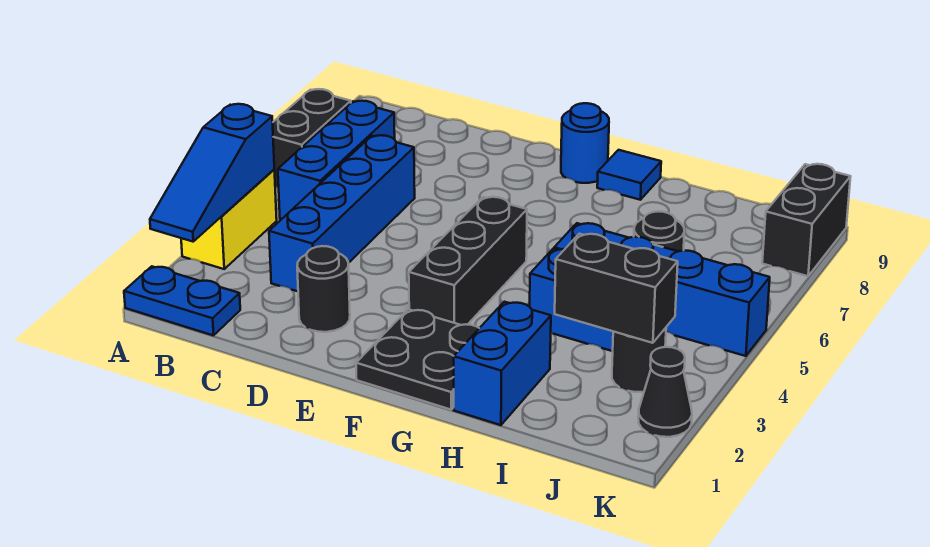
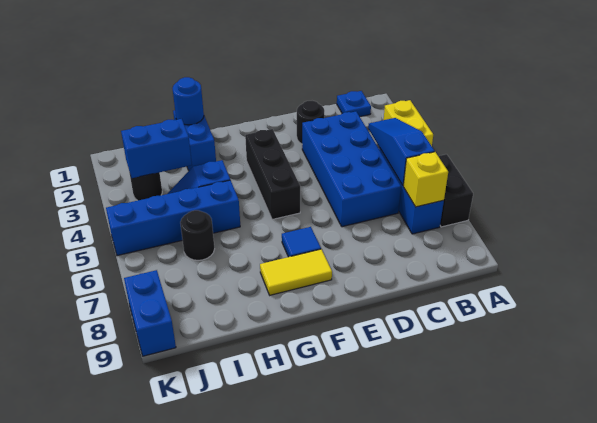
blue 1x2 plate [124,266,240,335] -> blue 1x1 plate [337,91,371,117]
blue 1x3 slope [150,104,274,242] -> blue 1x3 slope moved to [368,118,434,185]
none -> yellow 1x1 brick [403,152,448,207]
blue 1x4 brick [269,135,415,291] -> blue 2x4 brick [302,112,401,227]
black 2x2 plate [356,309,479,410] -> none
none -> yellow 1x2 tile [260,249,332,295]
blue 1x1 round brick [561,103,609,183] -> blue 1x1 round brick moved to [173,77,204,125]
blue 1x1 tile [597,150,661,200] -> blue 1x1 tile moved to [282,227,321,257]
black 1x2 brick [555,234,678,343] -> blue 1x2 brick [121,119,192,178]
black 1x1 cone [638,347,692,437] -> none
black 1x2 brick [762,164,851,276] -> blue 1x2 brick [124,270,176,356]

